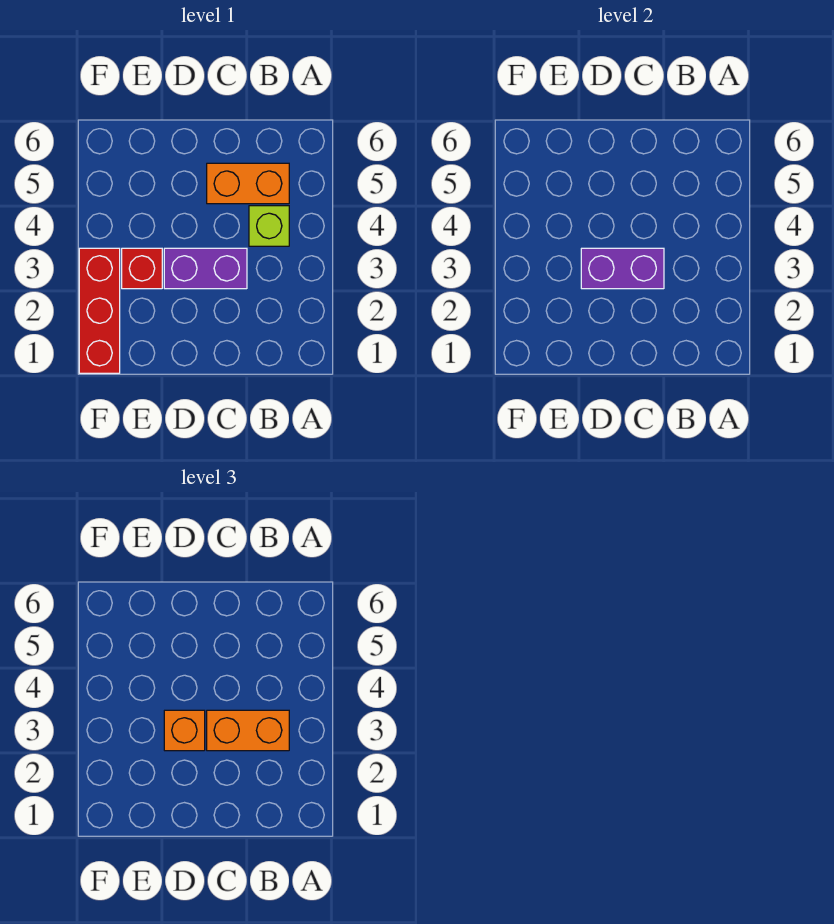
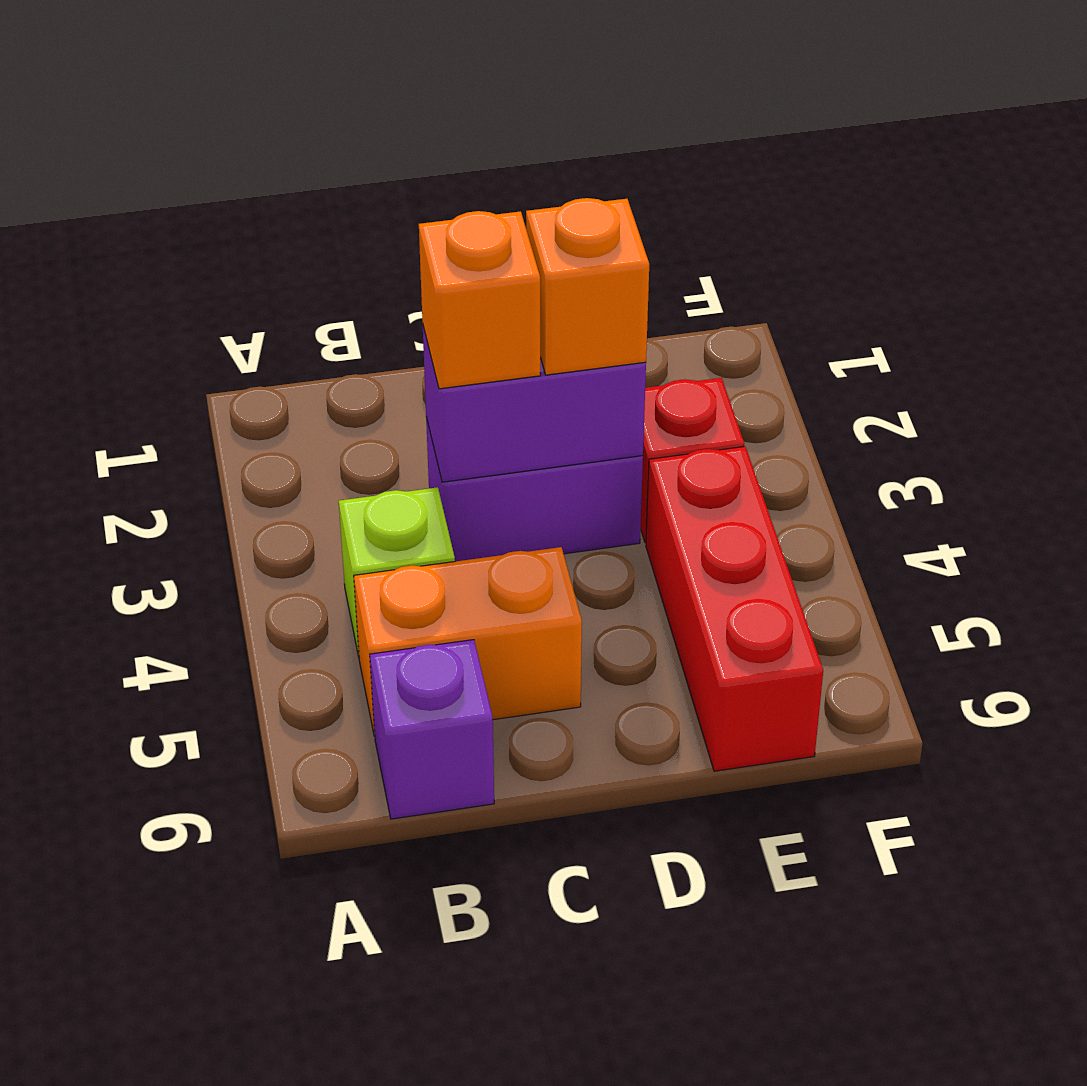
orange 1x2 brick [207,710,289,751] -> orange 1x1 brick [419,211,540,389]
none -> purple 1x1 brick [370,640,494,819]
red 1x3 brick [79,248,120,373] -> red 1x3 brick moved to [646,447,823,771]

